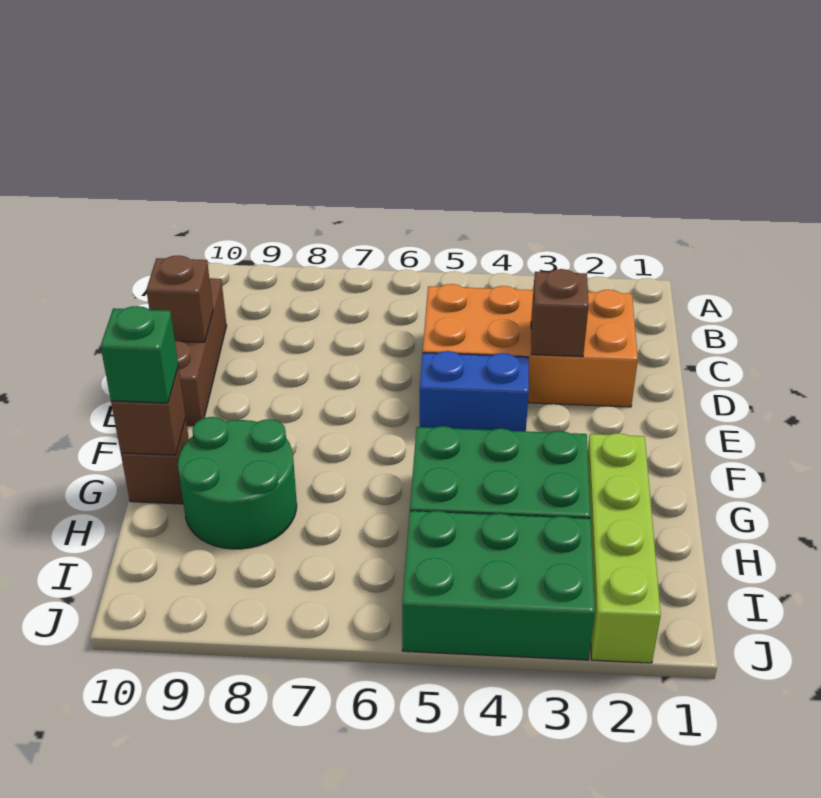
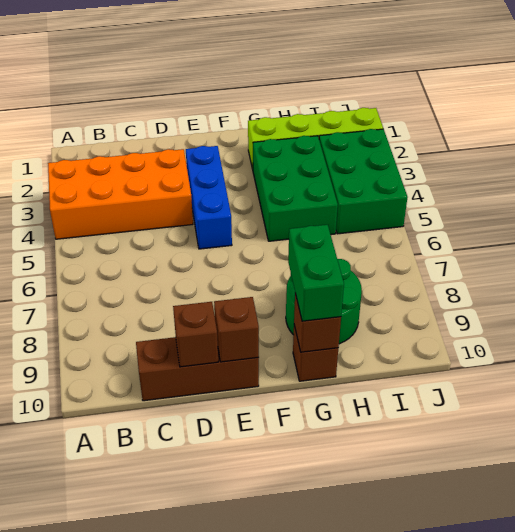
orange 2x4 brick [423,284,638,407] -> orange 2x4 brick turned to [48,149,193,239]
brown 1x1 brick [531,269,589,357] -> brown 1x1 brick moved to [214,297,259,362]
blue 1x2 brick [420,351,529,431] -> blue 1x3 brick [186,146,232,249]
green 1x1 brick [101,306,178,403] -> green 1x2 brick [288,225,344,321]

